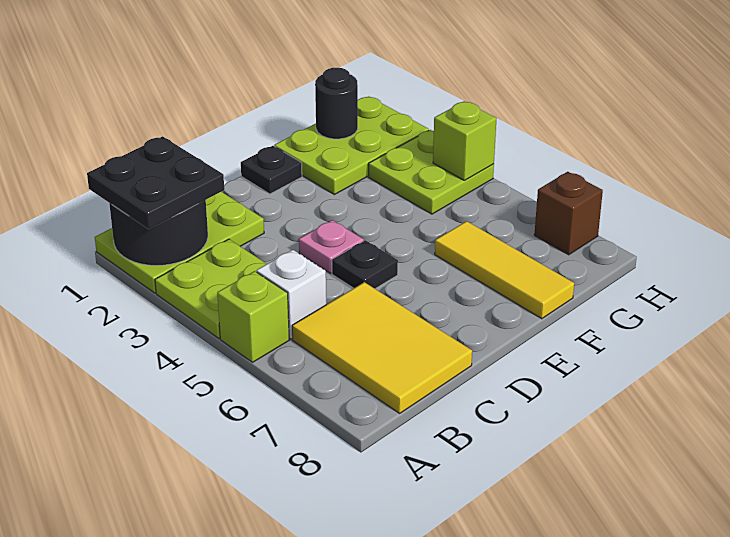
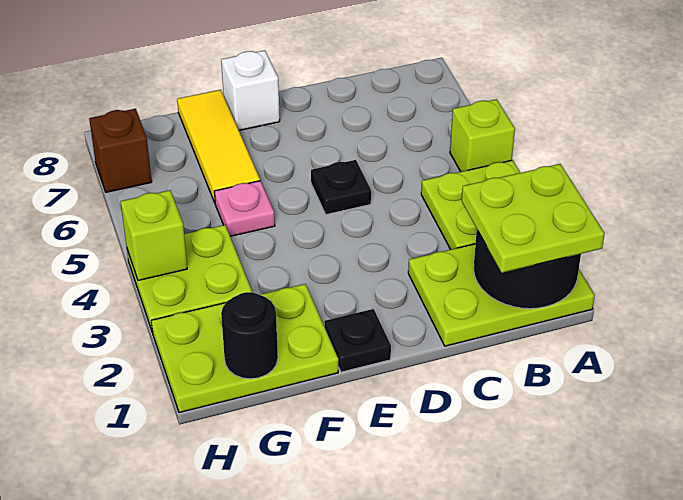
black 2x2 plate [87,136,224,229] -> lime 2x2 plate [462,164,604,273]
white 1x1 brick [257,250,326,339] -> white 1x1 brick moved to [221,50,280,130]
yellow 2x3 tile [292,282,472,413] -> none
pink 1x1 plate [299,220,364,273] -> pink 1x1 plate moved to [214,181,275,236]

